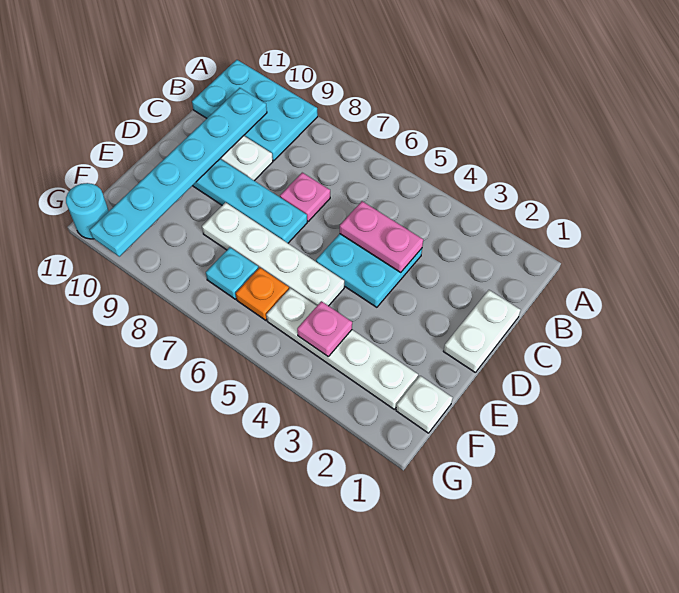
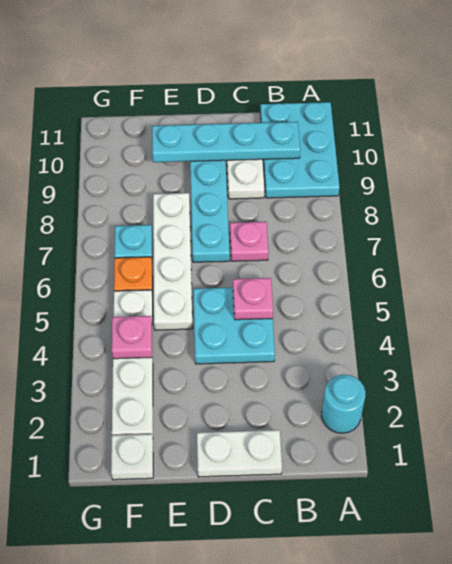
cyan 1x6 plate [90,88,267,257] -> cyan 1x4 plate [152,122,300,162]
pink 1x2 plate [340,201,423,273] -> pink 1x1 plate [233,278,273,320]
cyan 1x1 round brick [66,183,109,239] -> cyan 1x1 round brick moved to [321,375,366,433]

